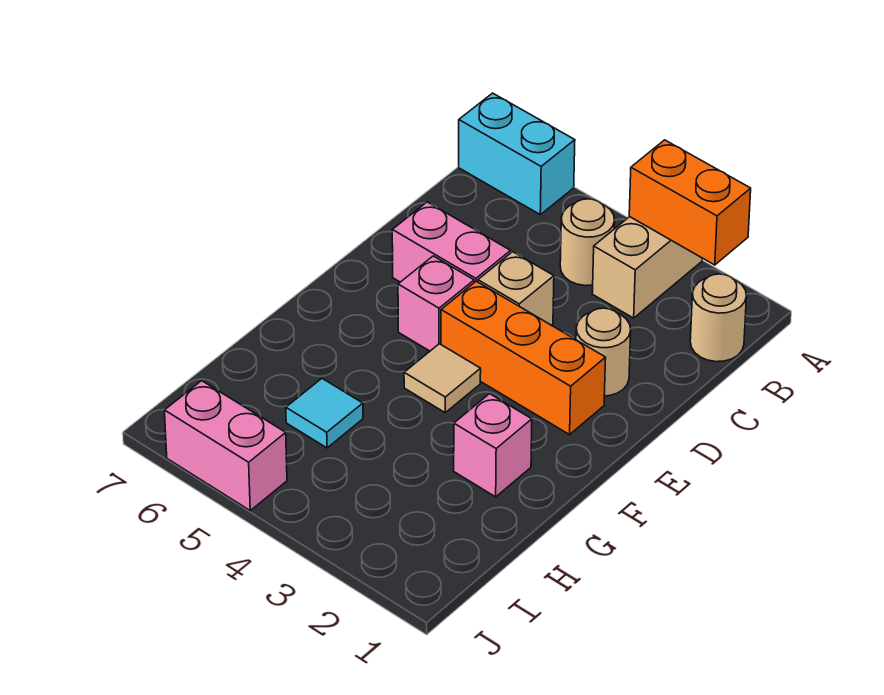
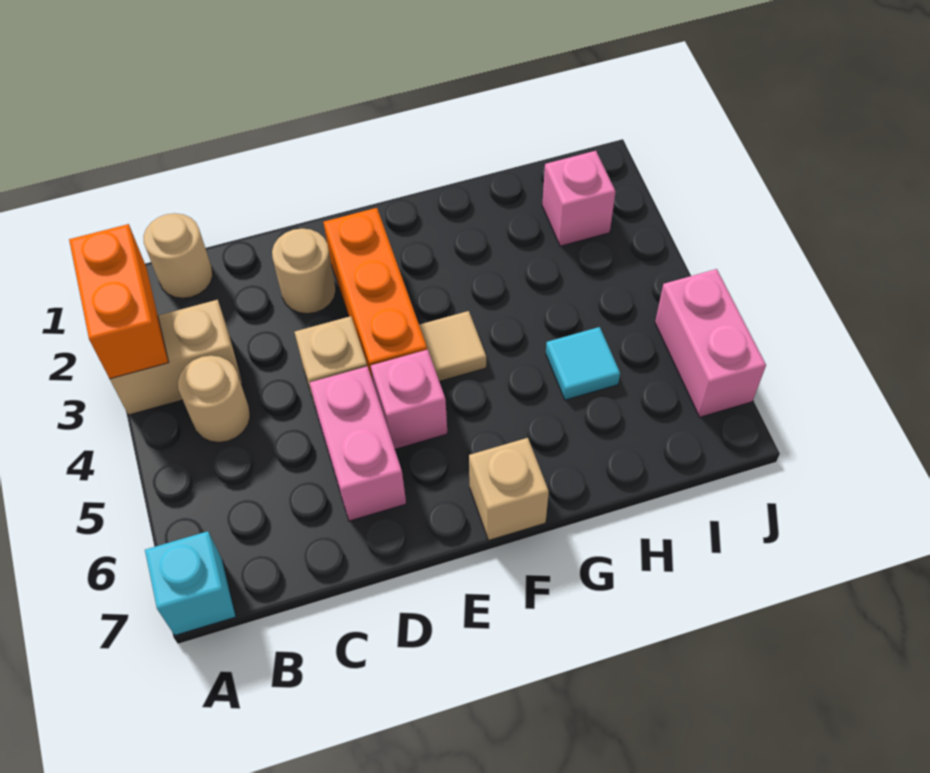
cyan 1x2 brick [459,93,575,215] -> cyan 1x1 brick [145,531,236,635]
none -> tan 1x1 brick [469,438,549,540]
pink 1x1 brick [454,394,532,497] -> pink 1x1 brick moved to [542,151,616,246]

